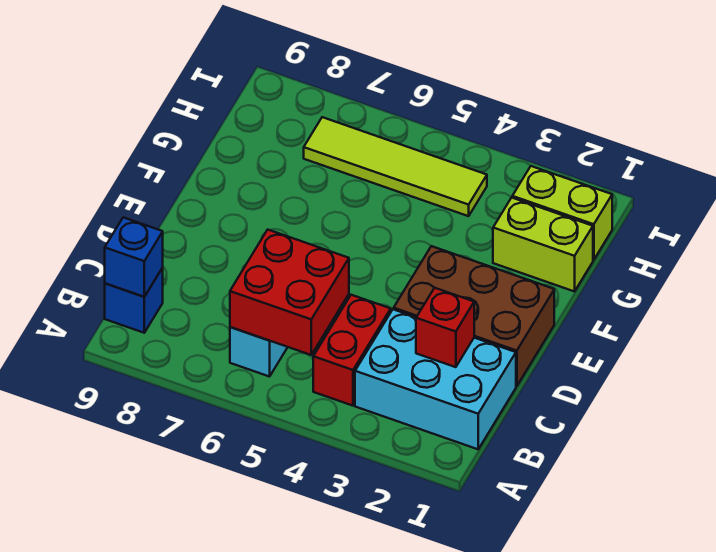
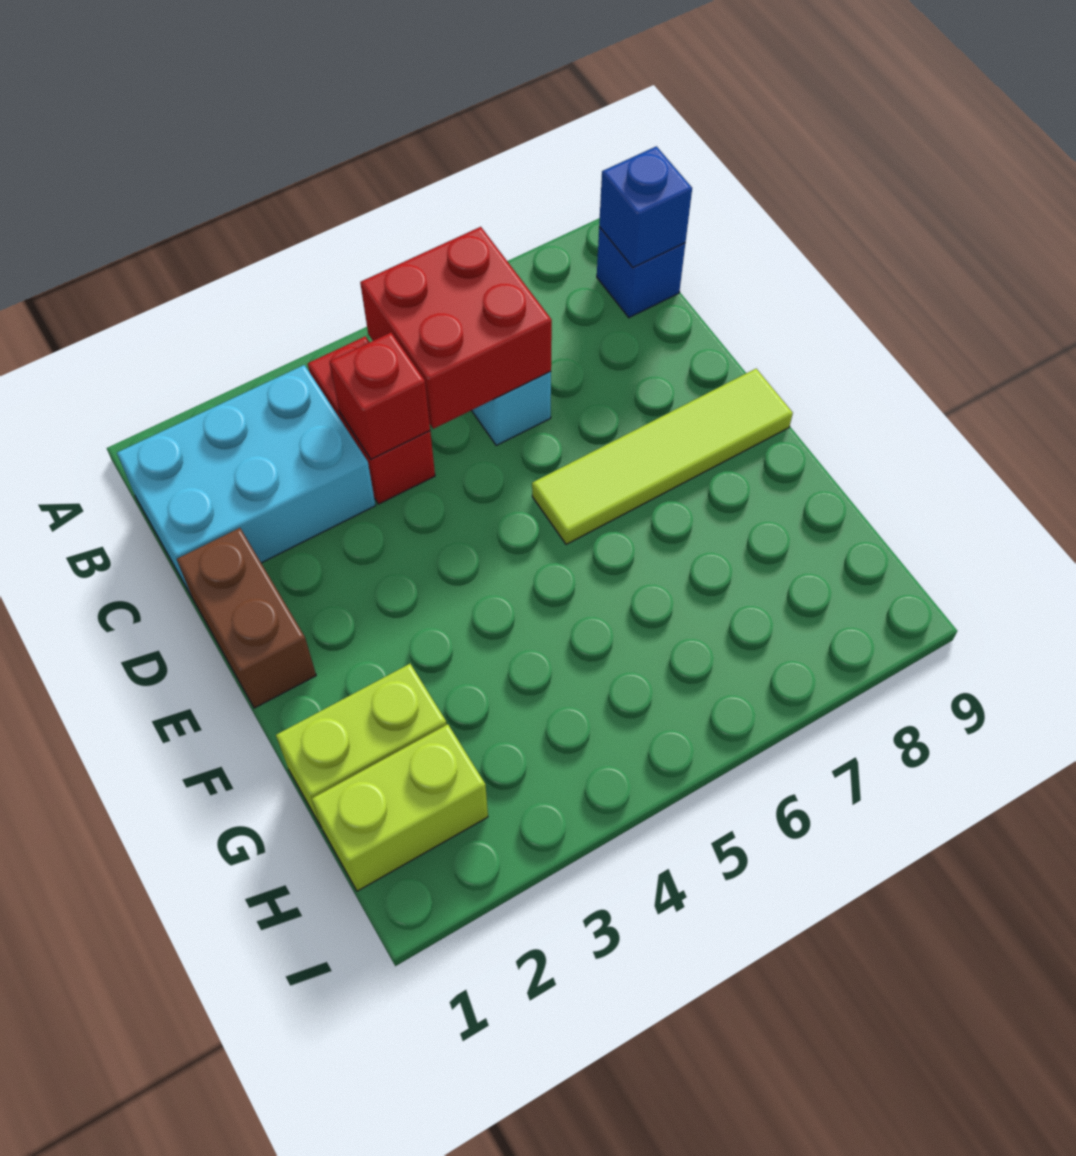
red 1x1 brick [416,288,474,367] -> red 1x1 brick moved to [330,333,430,459]
brown 2x3 brick [394,246,554,386] -> brown 1x2 brick [177,528,316,708]
lime 1x4 tile [304,117,487,216] -> lime 1x4 tile moved to [532,369,793,544]

